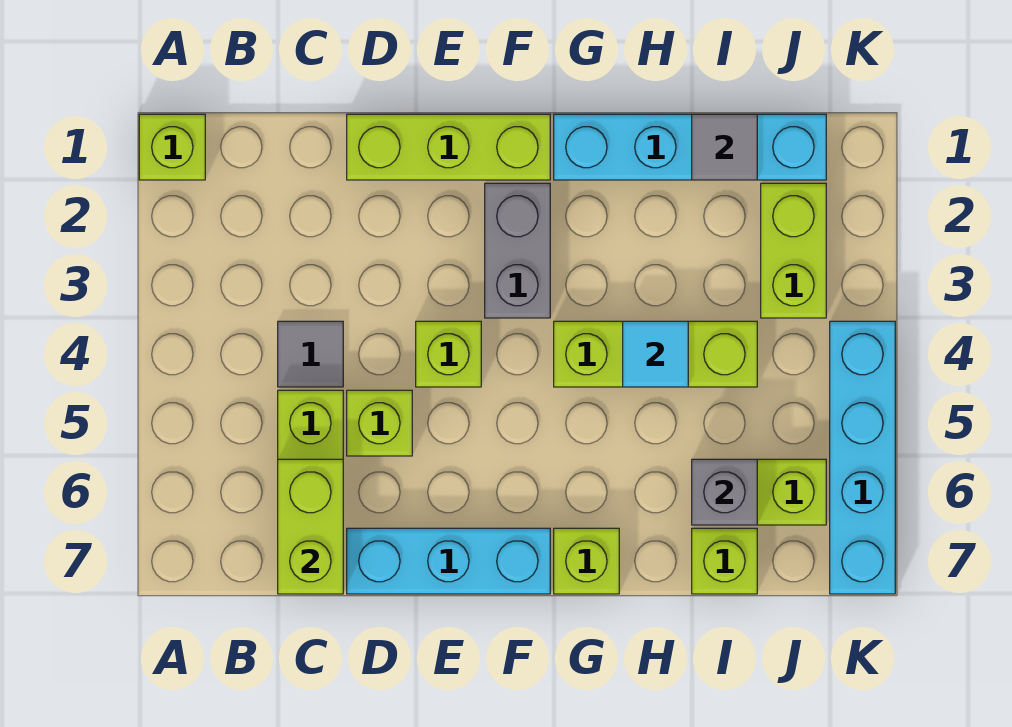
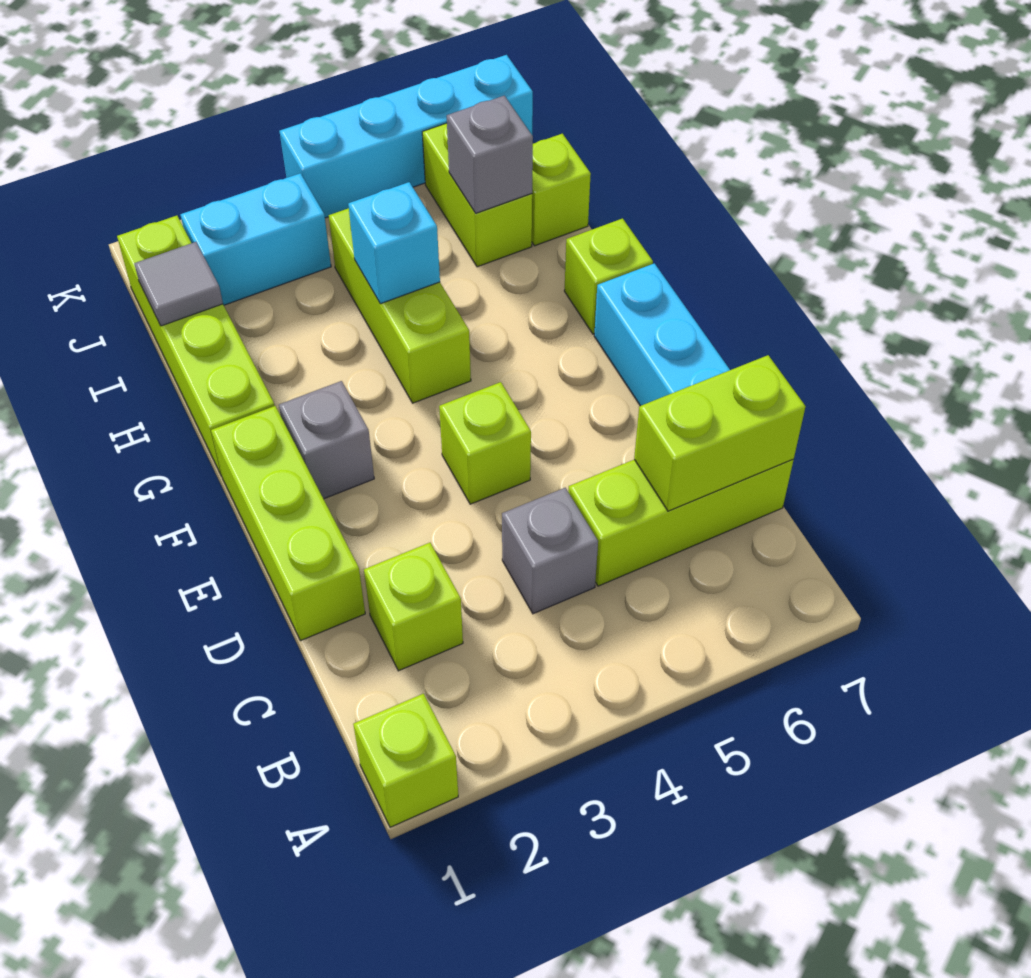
grey 1x1 tile [278,321,343,387] -> grey 1x1 brick [502,488,598,614]
lime 1x1 brick [347,390,412,456] -> lime 1x1 brick moved to [364,543,463,671]
grey 1x2 brick [485,183,550,318] -> grey 1x1 brick [279,381,374,499]
cyan 1x4 brick [554,114,826,180] -> lime 1x4 brick [117,216,275,476]
cyan 1x1 tile [623,321,688,387] -> cyan 1x1 brick [348,182,440,304]
lime 1x2 brick [761,183,826,318] -> cyan 1x2 brick [180,173,331,305]

